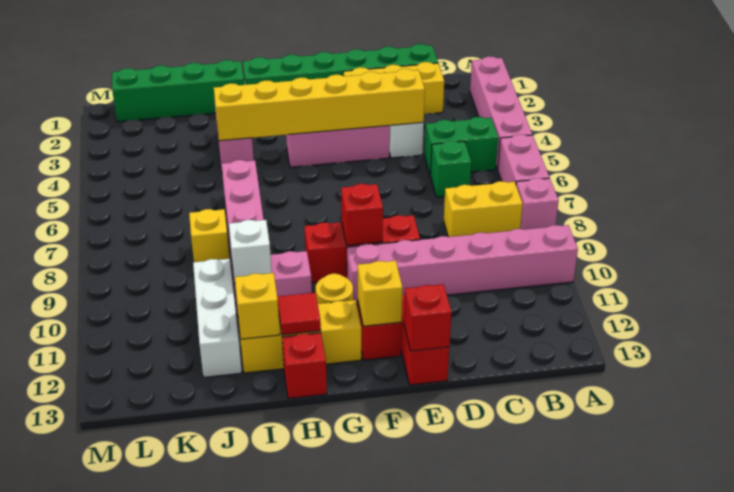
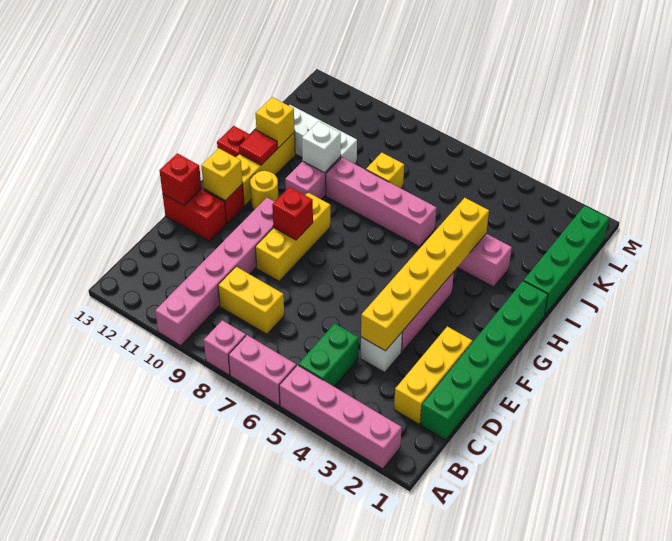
yellow 1x2 brick [444,181,523,237] -> yellow 1x2 brick turned to [218,267,284,334]
green 1x1 brick [430,141,471,197] -> none
red 1x3 brick [304,215,420,283] -> yellow 1x3 brick [255,193,330,281]

